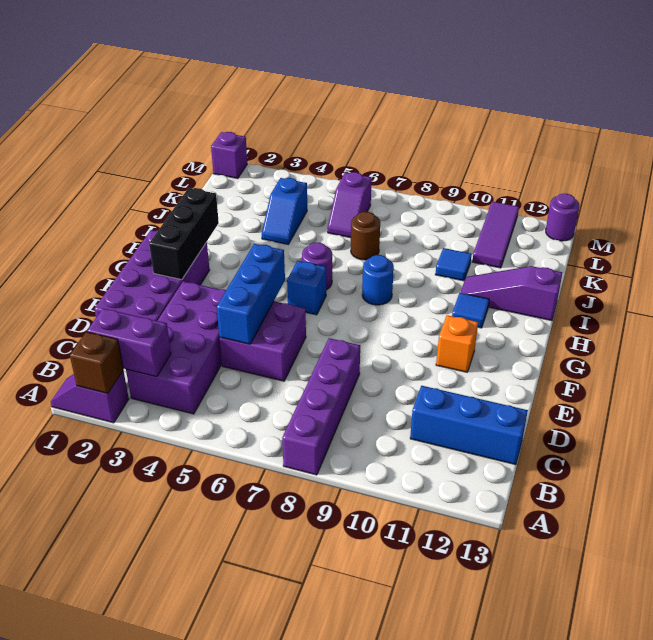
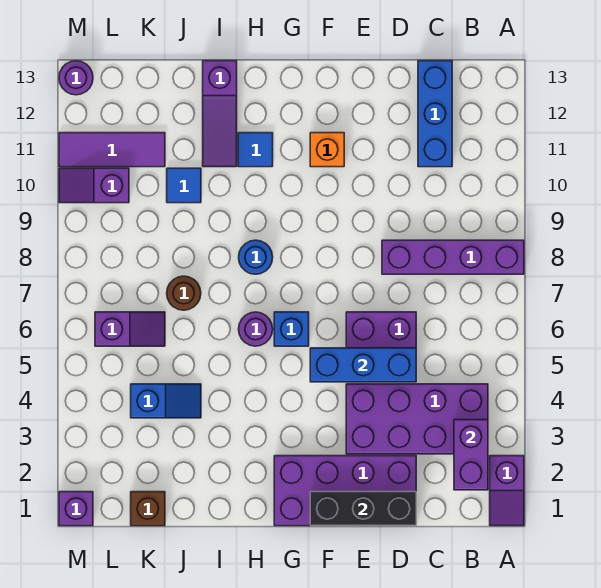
brown 1x1 brick [70,332,123,394] -> brown 1x1 brick moved to [131,492,165,526]
black 1x3 brick [149,188,219,280] -> black 1x3 brick moved to [310,492,416,526]
none -> purple 1x2 slope [59,168,129,203]

